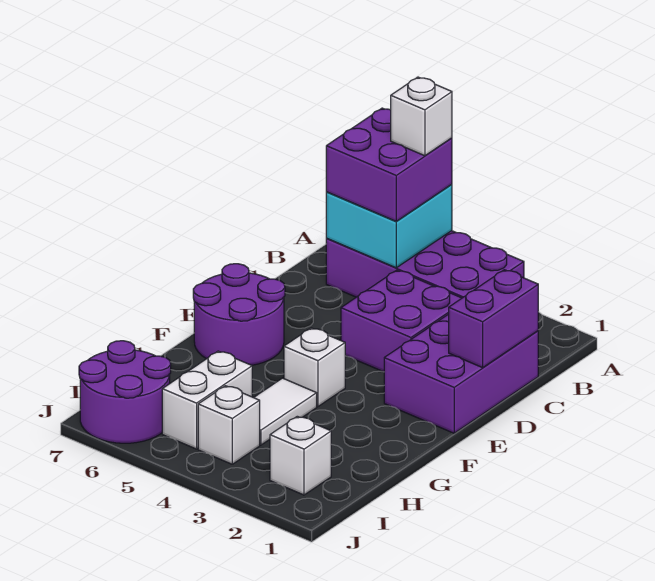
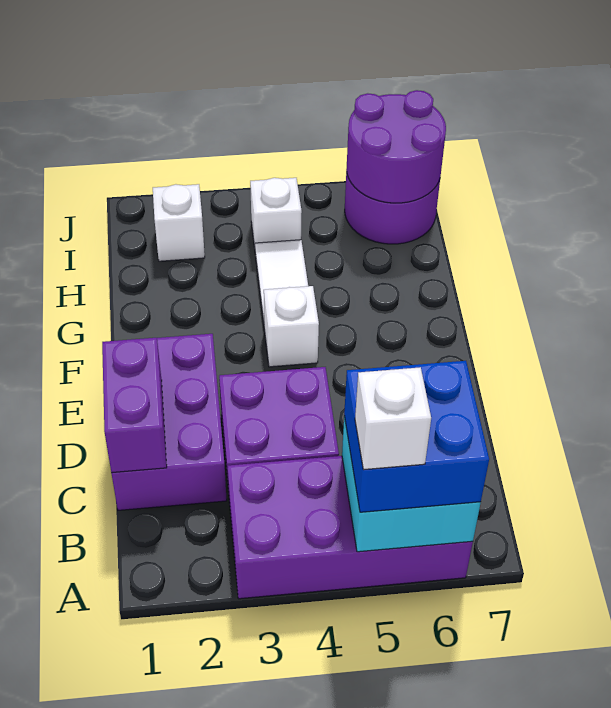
purple 2x2 brick [326,108,452,221] -> blue 2x2 brick [344,361,489,512]
purple 2x2 round brick [193,264,285,365] -> purple 2x2 round brick moved to [347,90,446,203]
white 1x2 brick [162,351,252,449] -> none

